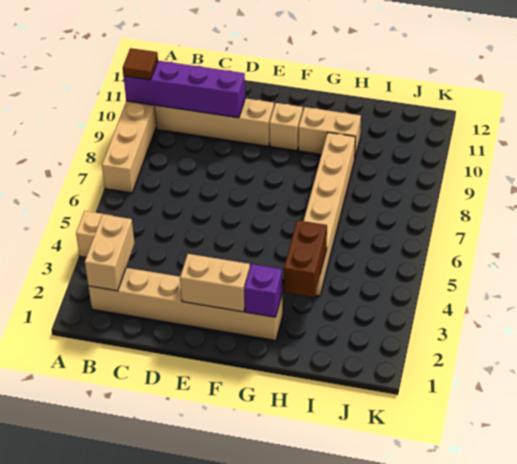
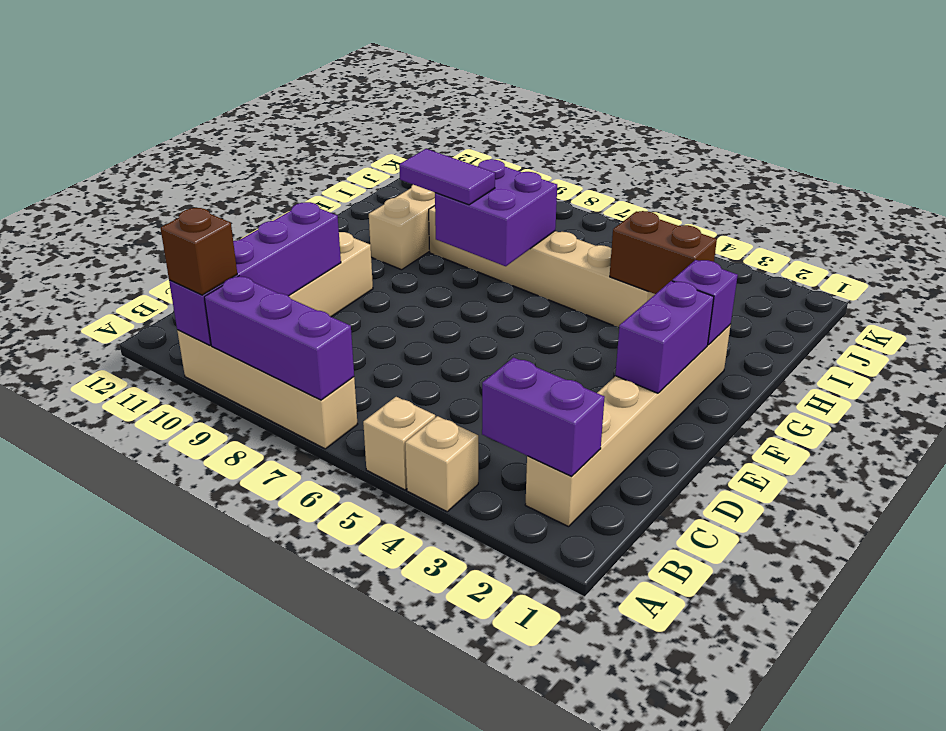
none -> purple 1x3 brick [204,276,354,400]
brown 1x1 tile [123,48,158,80] -> brown 1x1 brick [161,208,237,295]
tan 1x2 brick [85,214,134,291] -> purple 1x2 brick [482,358,605,476]
tan 1x2 brick [180,254,250,312] -> purple 1x2 brick [615,281,714,393]
tan 1x1 brick [269,103,303,151] -> tan 1x1 brick moved to [363,397,435,490]
none -> purple 2x2 brick [435,159,557,266]
none -> purple 1x2 tile [399,149,495,205]

